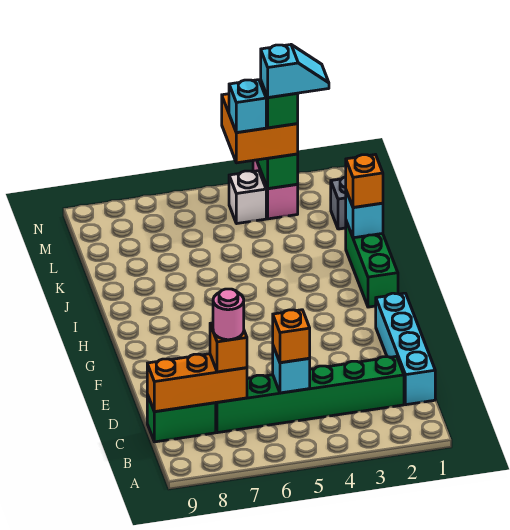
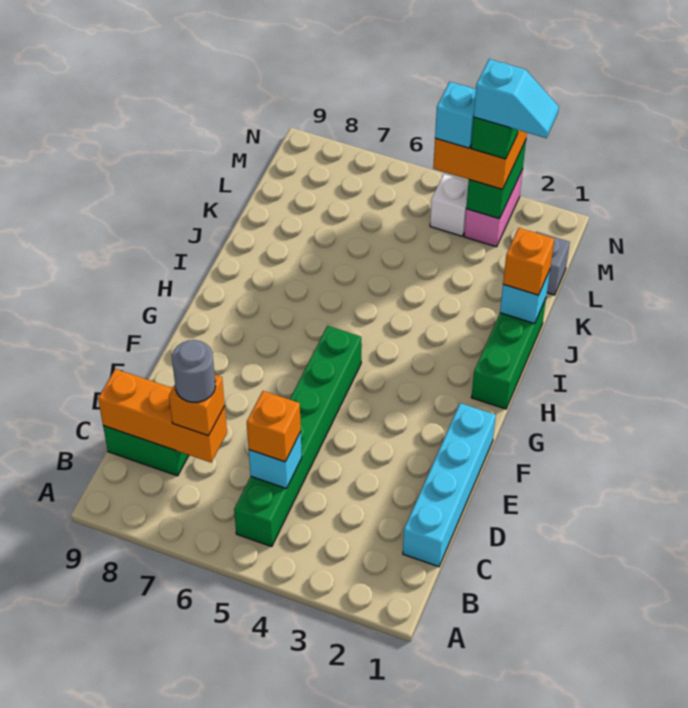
green 1x6 brick [216,356,404,433] -> green 1x6 brick turned to [234,326,362,547]
pink 1x1 round brick [213,289,244,340] -> grey 1x1 round brick [172,340,216,402]

